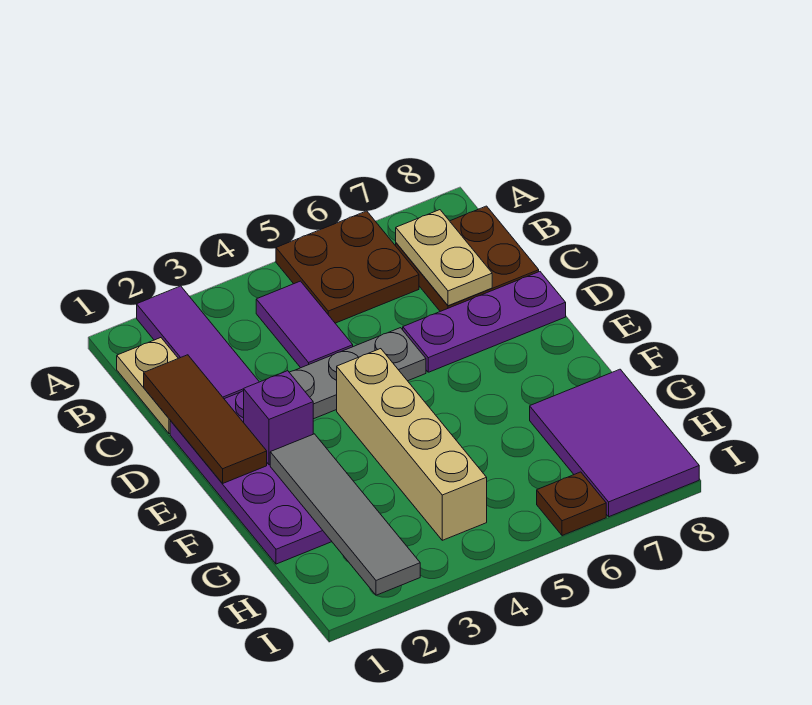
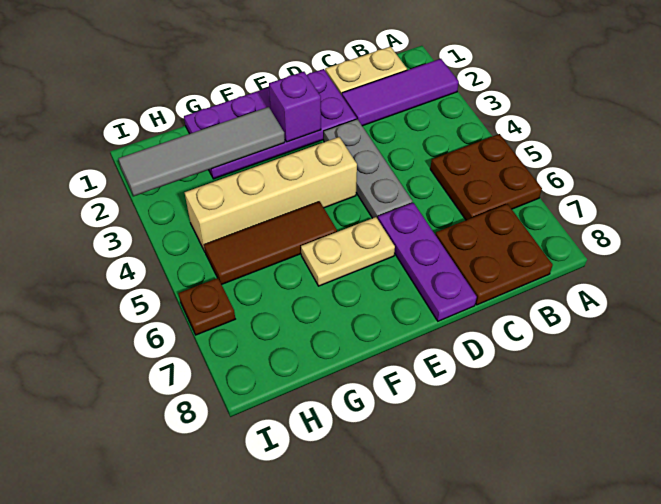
purple 1x2 tile [256,281,353,368] -> none
tan 1x2 plate [396,210,492,306] -> tan 1x2 plate moved to [301,217,395,286]
brown 1x3 tile [144,355,267,484] -> brown 1x3 tile moved to [204,201,337,284]
purple 2x3 tile [530,369,699,517] -> none

